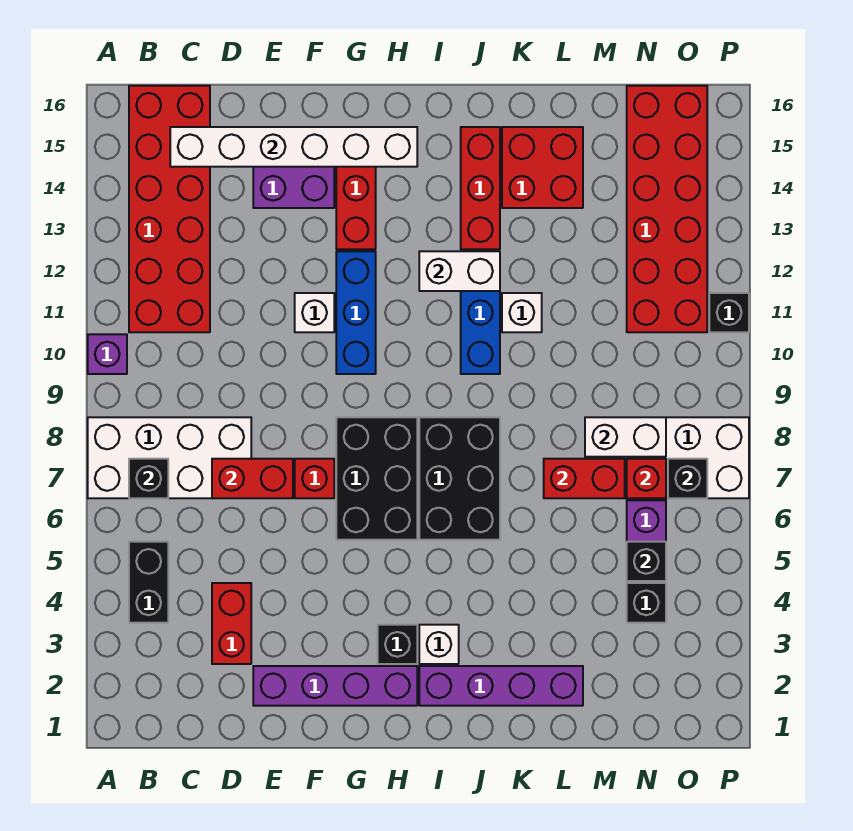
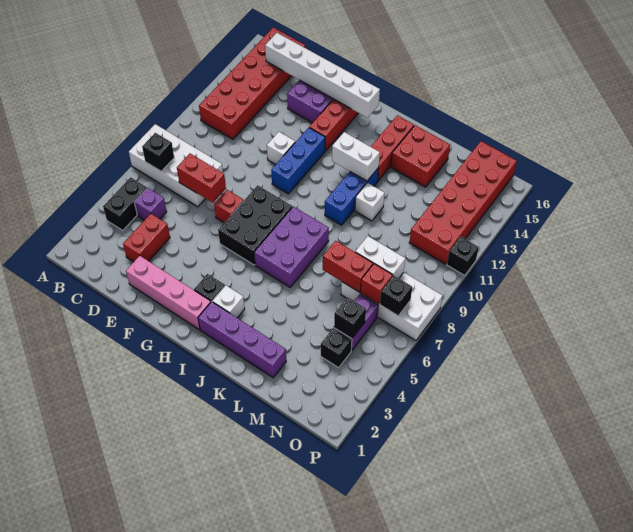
purple 1x1 brick [88,334,127,374] -> purple 1x1 brick moved to [134,188,167,220]
purple 1x4 brick [253,666,417,706] -> pink 1x4 brick [126,256,211,329]
black 2x3 brick [419,417,500,540] -> purple 2x3 brick [254,206,329,287]

